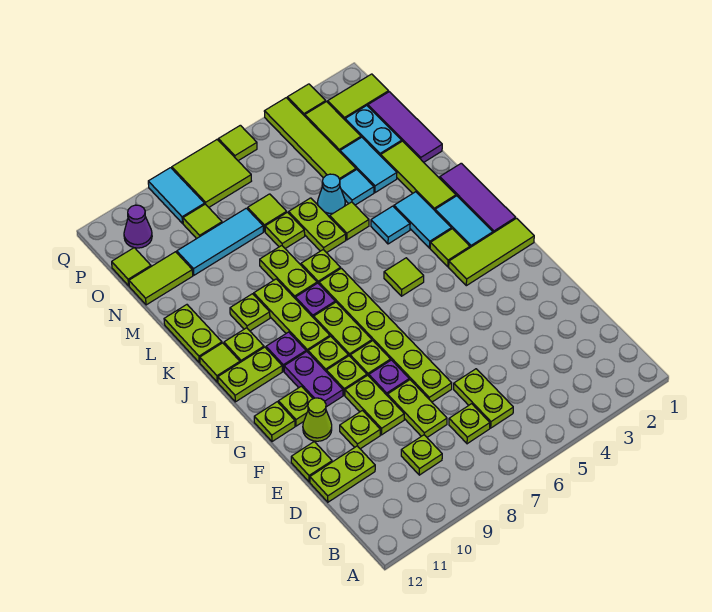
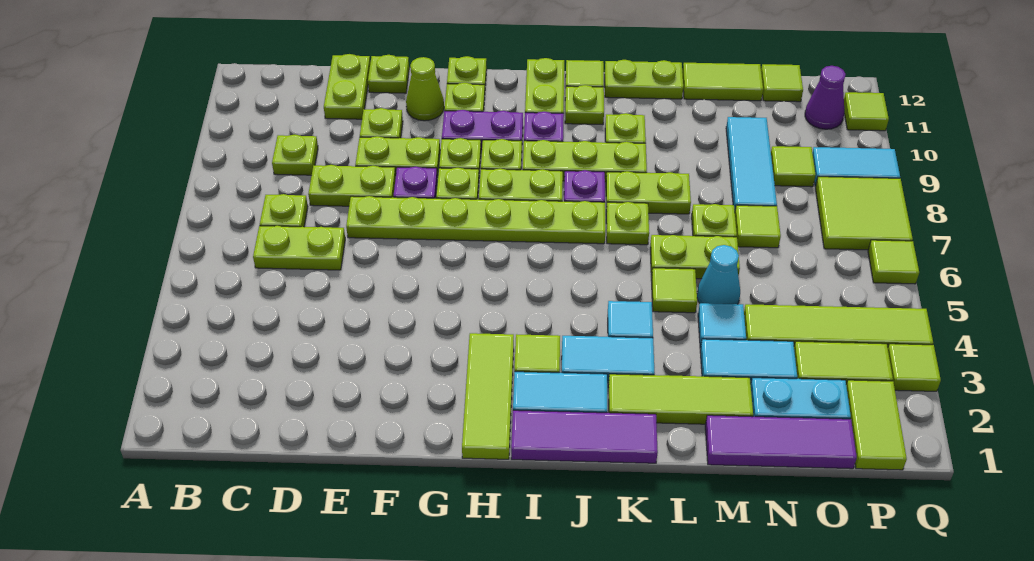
lime 1x1 tile [384,258,424,296] -> lime 1x1 tile moved to [844,92,889,131]
lime 1x2 tile [129,252,193,305] -> lime 1x2 tile turned to [682,63,763,101]

